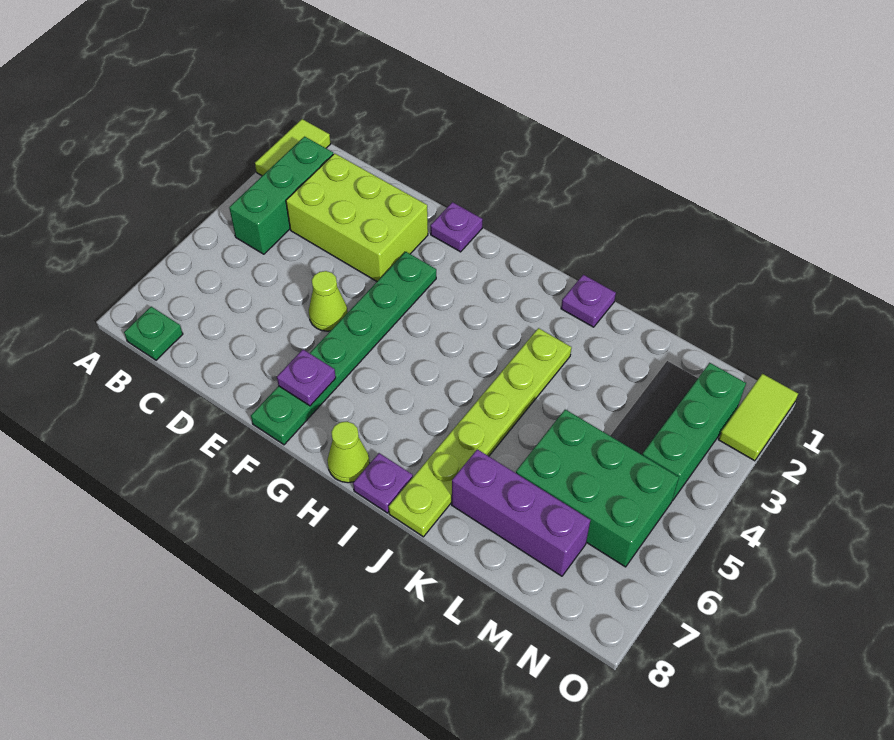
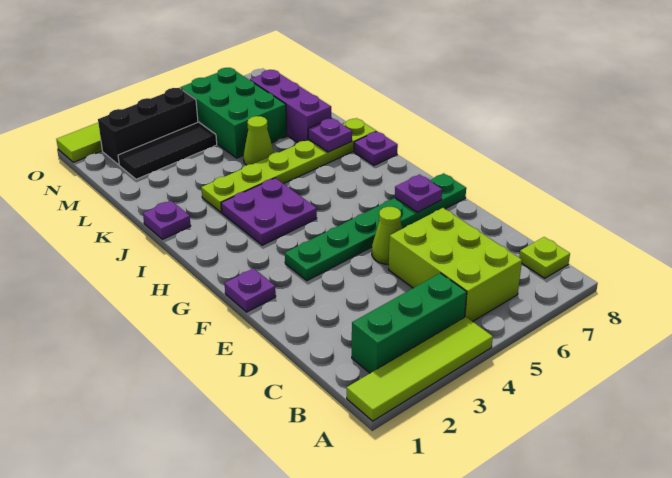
lime 1x2 tile [255,119,331,176] -> lime 1x4 tile [347,317,493,421]
green 1x1 plate [124,307,183,360] -> lime 1x1 plate [519,237,570,278]
lime 2x3 brick [286,153,428,281] -> lime 2x3 brick moved to [389,208,522,321]
none -> purple 2x2 plate [221,178,317,245]
lime 1x1 cone [327,421,370,483] -> lime 1x1 cone moved to [243,116,274,165]
none -> purple 1x1 plate [308,118,352,152]
green 1x3 brick [642,363,746,501] -> black 1x3 brick [98,88,198,165]

